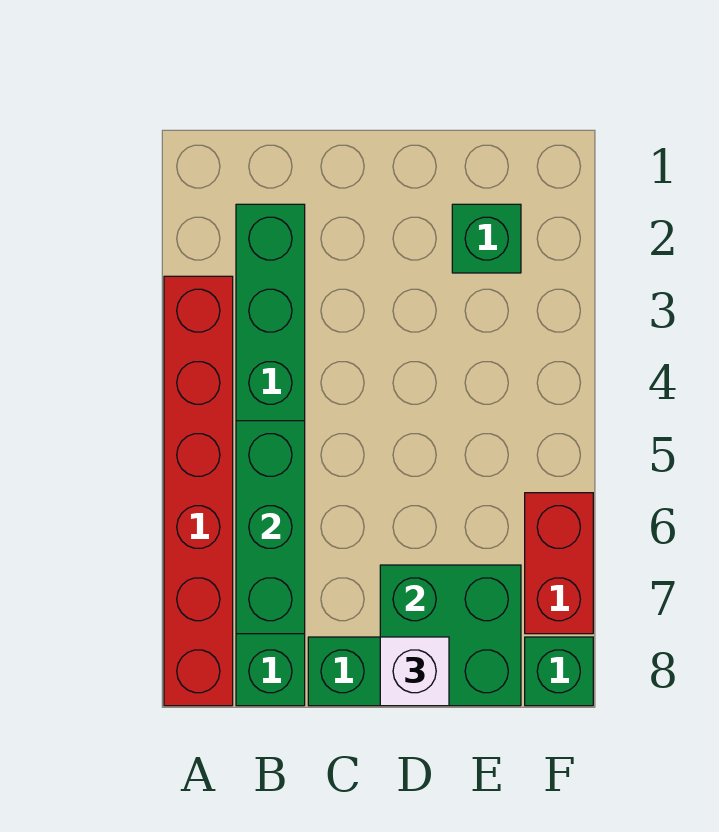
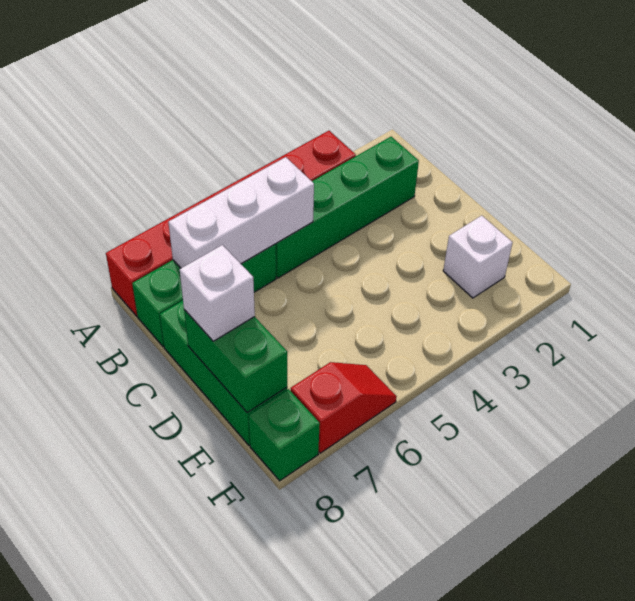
green 1x3 brick [236,421,305,634] -> white 1x3 brick [168,157,314,268]
green 2x2 brick [380,565,521,706] -> green 1x2 brick [184,310,287,413]
green 1x1 brick [452,204,521,273] -> white 1x1 brick [443,216,513,298]
red 1x2 brick [525,493,593,634] -> red 1x2 slope [291,362,397,453]

